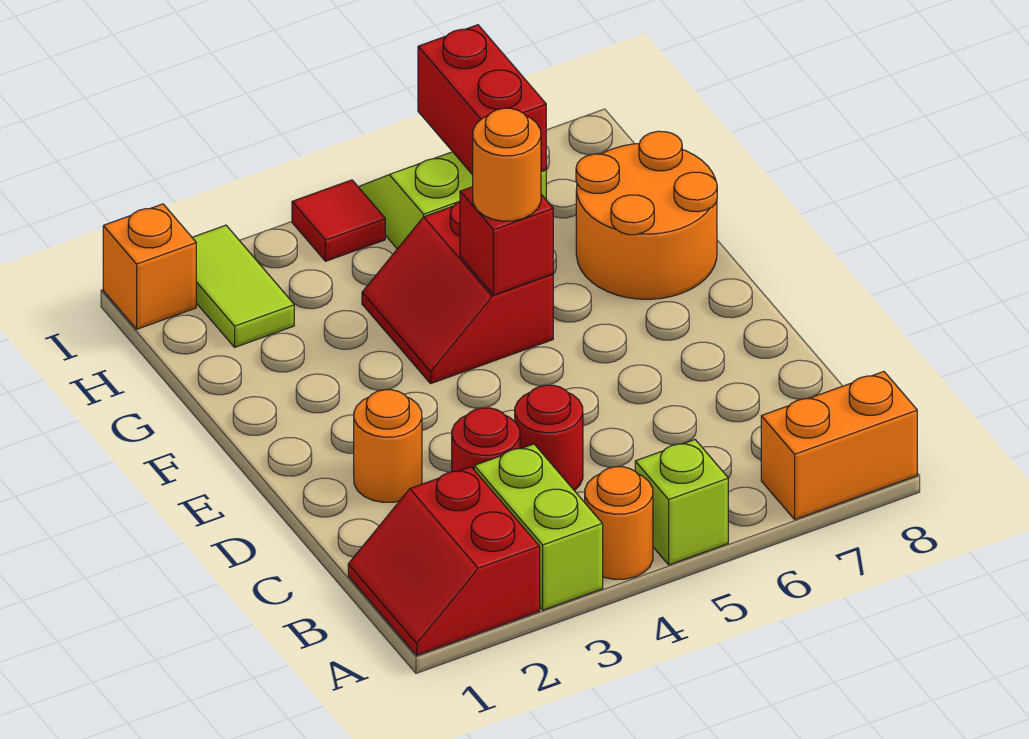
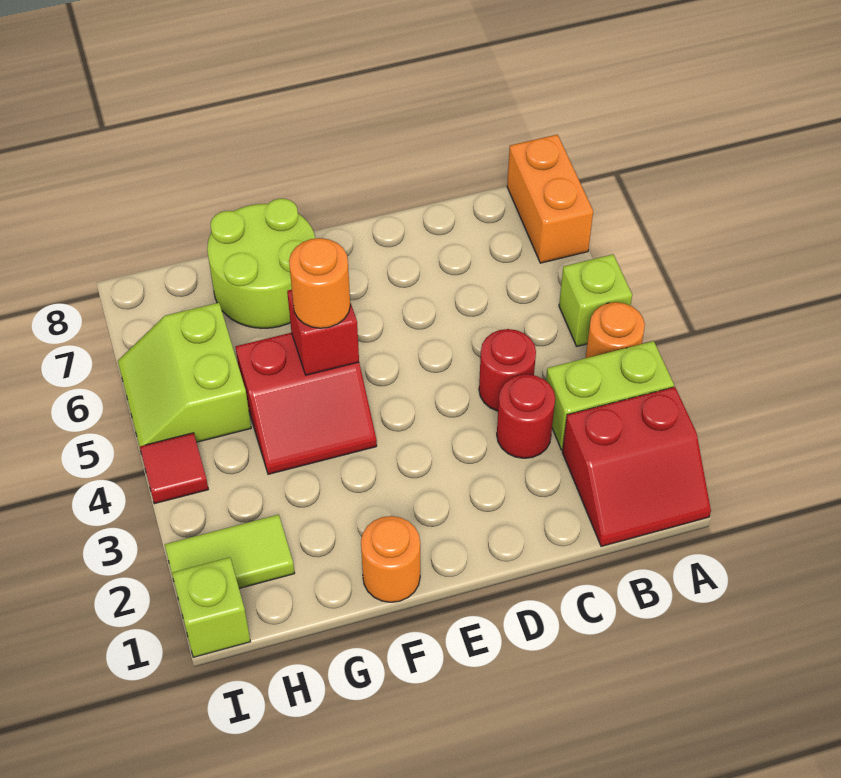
orange 1x1 round brick [354,390,422,502] -> orange 1x1 round brick moved to [361,516,420,602]
orange 2x2 round brick [576,131,717,299] -> lime 2x2 round brick [207,199,316,328]
red 1x2 brick [418,25,546,175] -> none
orange 1x1 brick [103,204,196,329] -> lime 1x1 brick [172,557,250,657]

